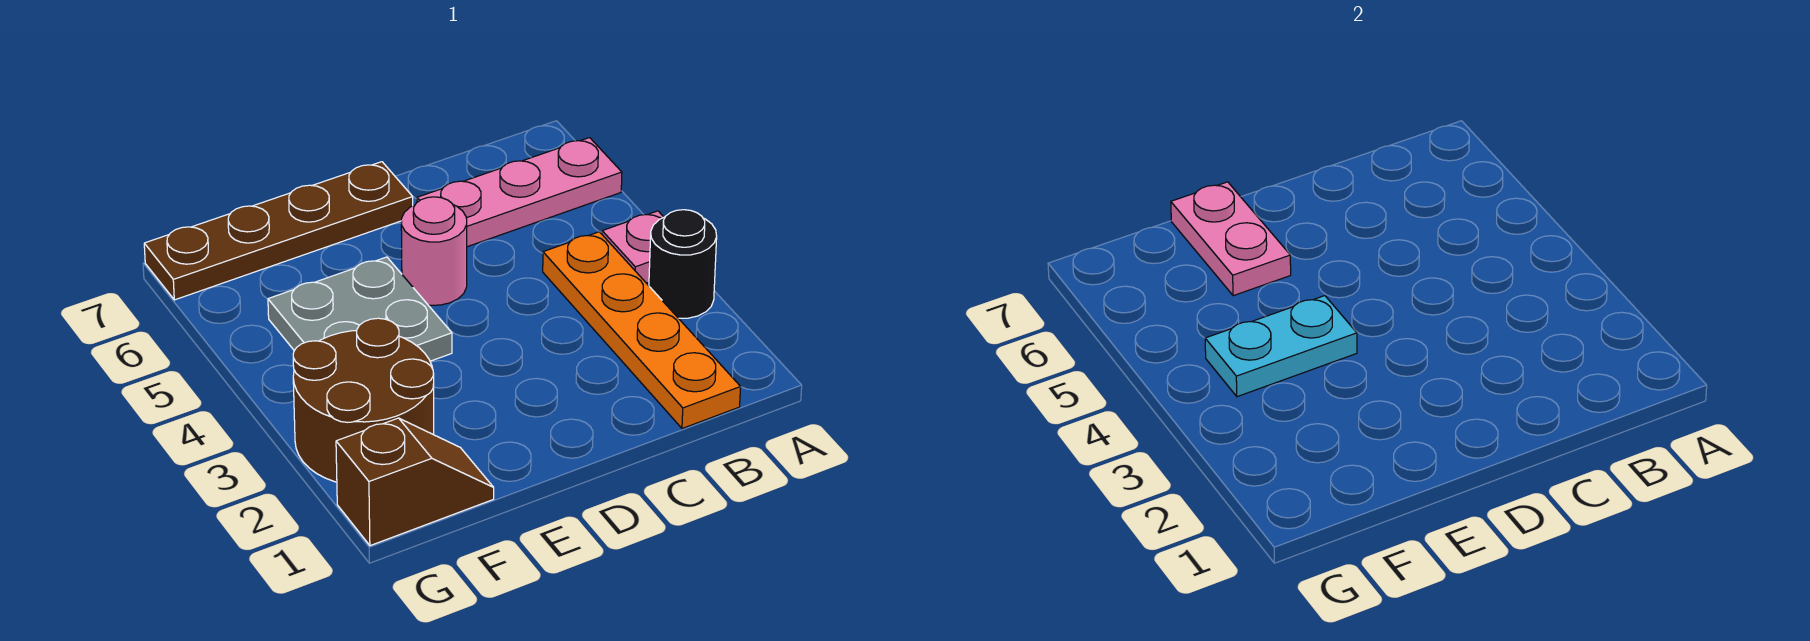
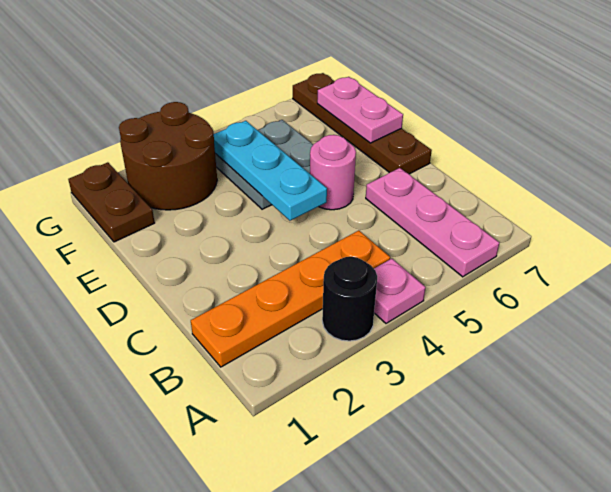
cyan 1x2 plate [1205,296,1357,397] -> cyan 1x3 plate [214,121,327,221]
pink 1x2 plate [1171,182,1291,296] -> pink 1x2 plate turned to [317,77,403,143]
brown 1x2 slope [336,418,494,546] -> brown 1x2 plate [68,162,155,242]

